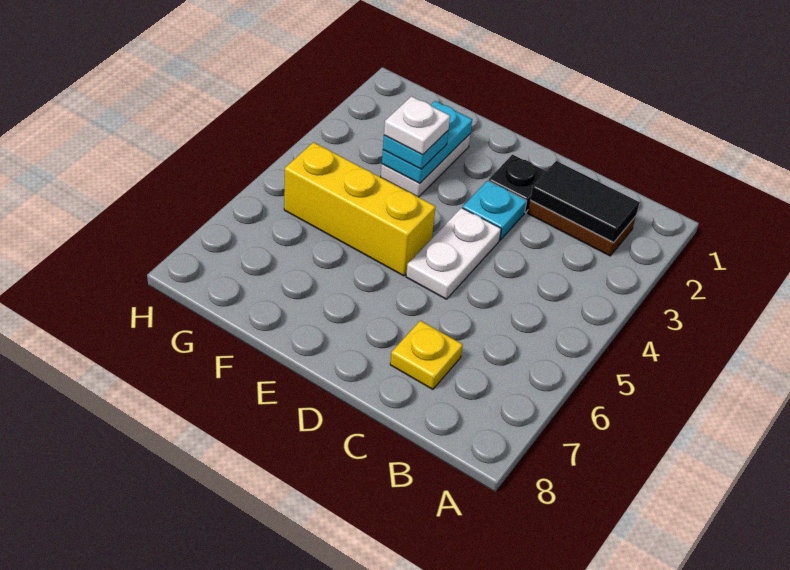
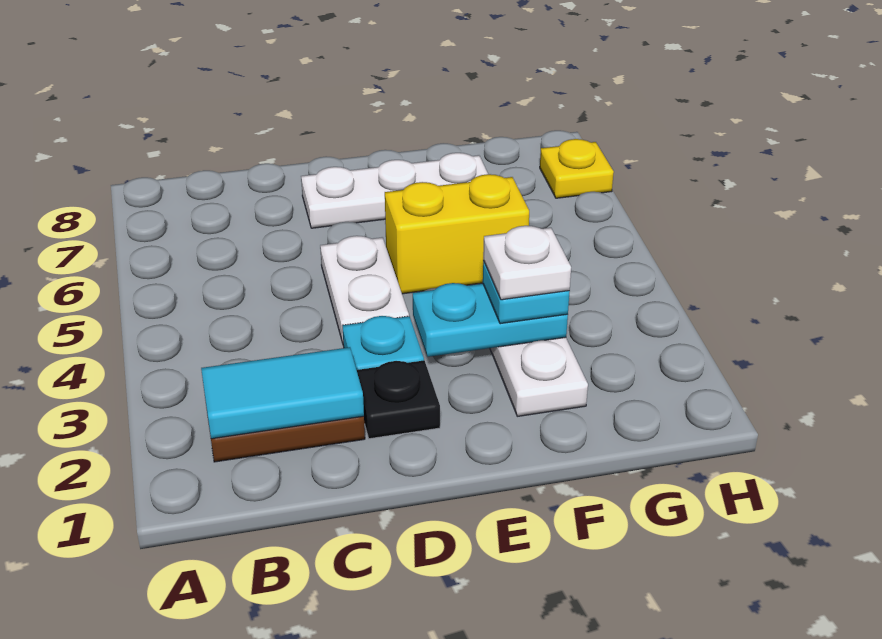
black 1x2 tile [530,161,640,243] -> cyan 1x2 tile [201,347,364,439]
yellow 1x1 plate [390,321,463,389] -> yellow 1x1 plate moved to [540,139,614,198]
none -> white 1x3 plate [301,153,488,228]
yellow 1x3 brick [284,142,436,276] -> yellow 1x2 brick [385,174,529,294]
cyan 1x2 plate [382,101,472,183] -> cyan 1x2 plate turned to [413,283,568,357]

